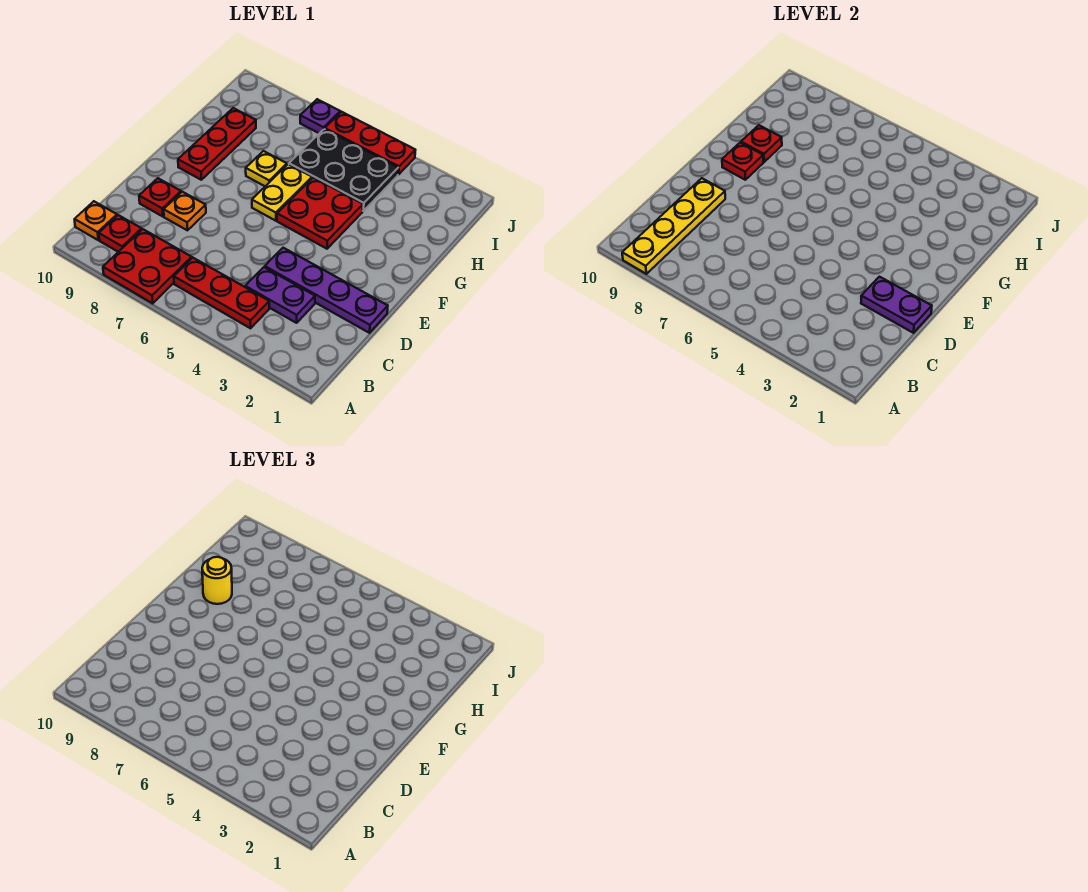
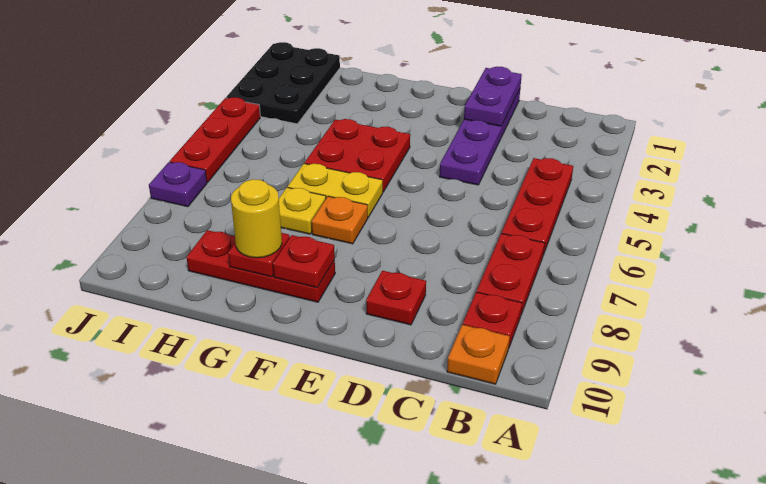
red 2x2 plate [103,229,192,303] -> red 1x2 plate [477,233,545,314]
yellow 1x4 plate [622,178,725,274] -> none
purple 1x2 plate [245,267,315,323] -> none
orange 1x1 plate [164,192,206,230] -> orange 1x1 plate moved to [312,196,368,244]
black 2x3 plate [289,129,398,211] -> black 2x3 plate moved to [226,42,340,124]

